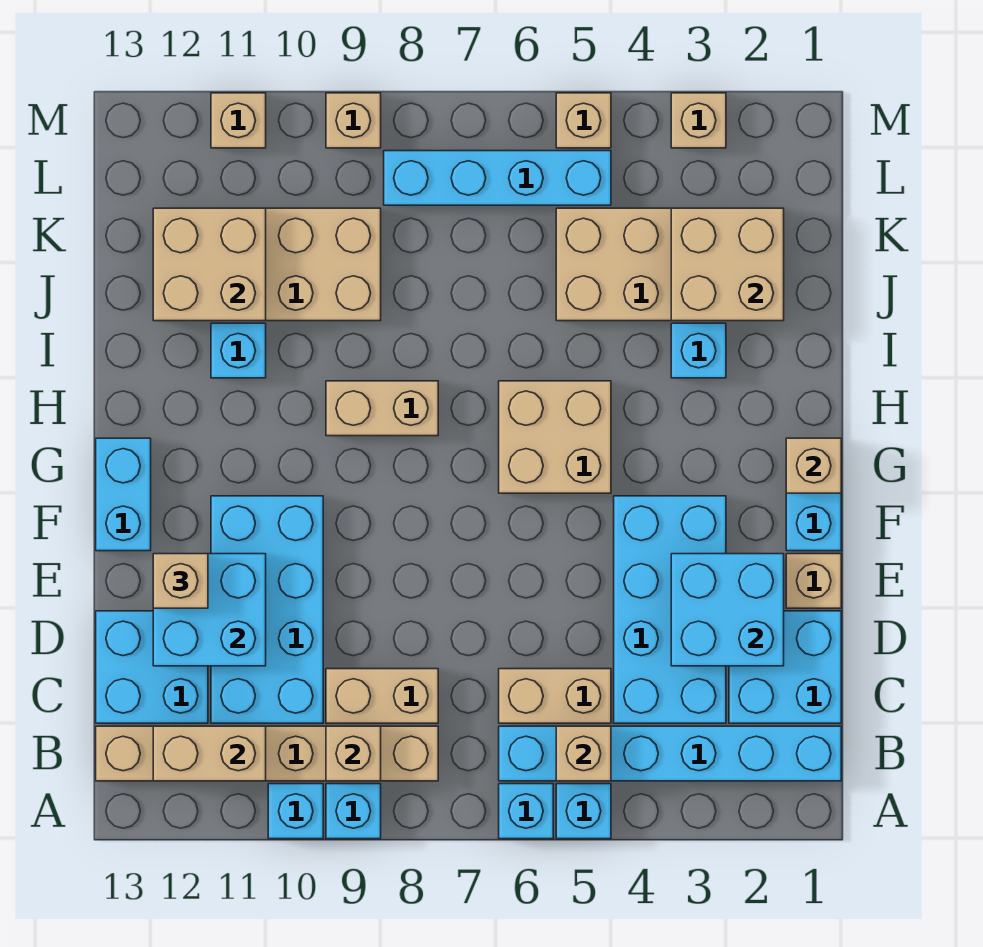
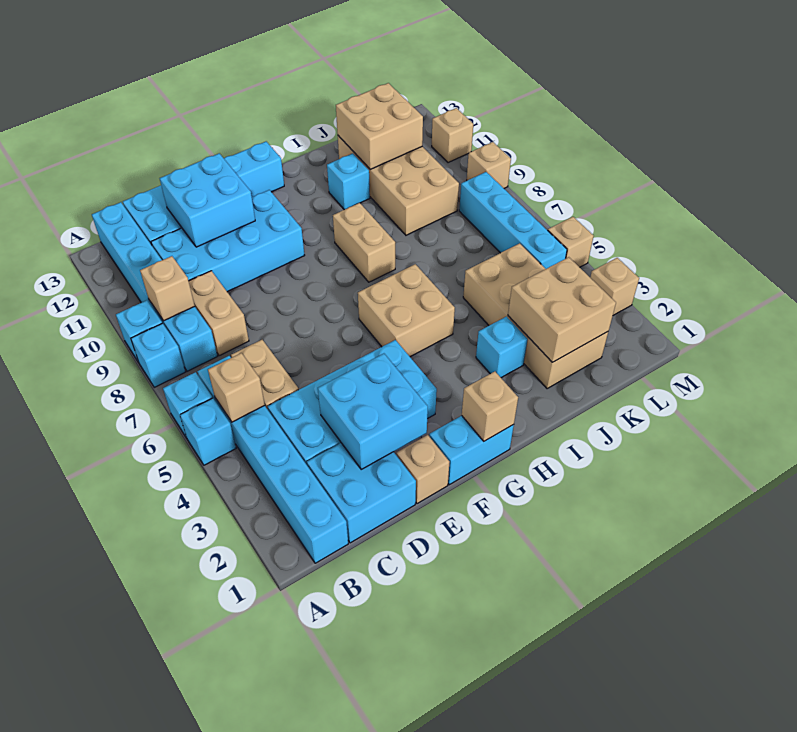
cyan 1x1 brick [268,784,323,839] -> cyan 1x1 brick moved to [131,323,185,387]
tan 1x6 brick [96,726,438,781] -> cyan 1x6 brick [92,202,217,371]
tan 1x2 brick [153,726,266,781] -> none
tan 1x1 brick [153,554,208,608] -> none

